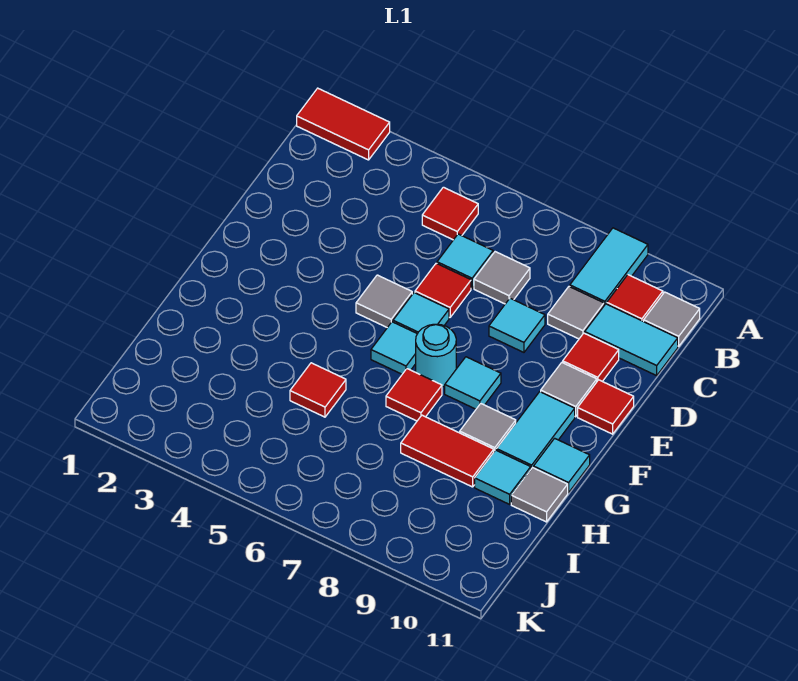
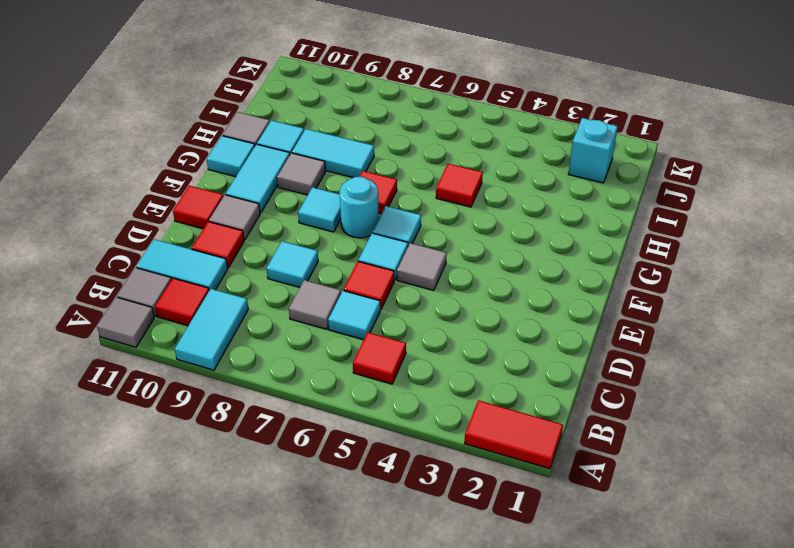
grey 1x1 tile [548,287,604,339] -> grey 1x1 tile moved to [97,297,154,347]
red 1x2 tile [401,415,494,487] -> cyan 1x2 tile [292,129,374,178]
none -> cyan 1x1 brick [568,118,618,183]

